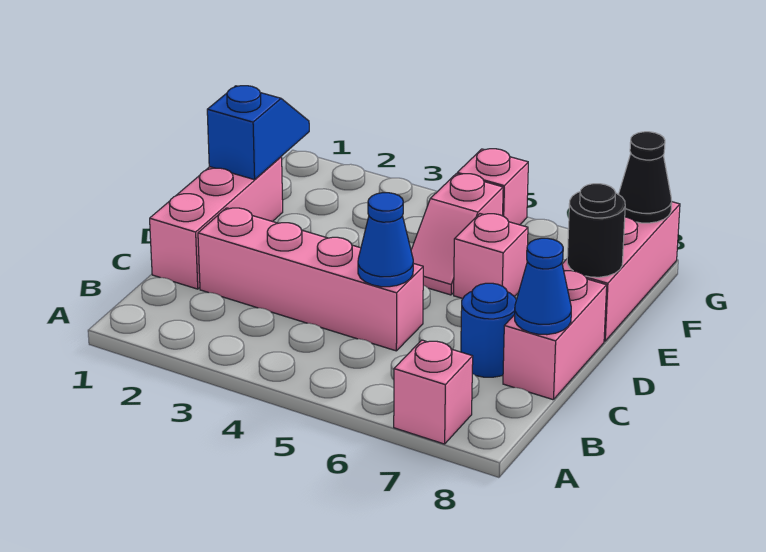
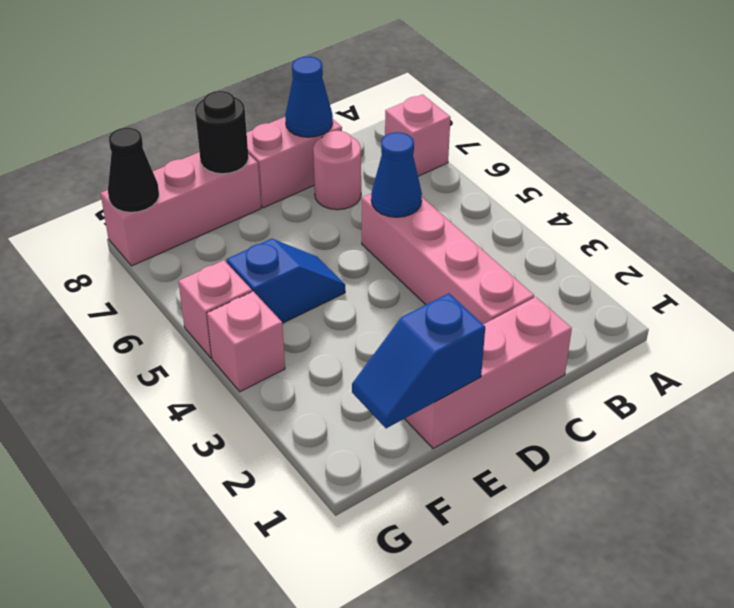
blue 1x1 round brick [461,283,516,377] -> pink 1x1 round brick [313,131,361,210]
pink 1x2 slope [411,174,503,295] -> blue 1x2 slope [226,239,345,323]
pink 1x1 brick [454,214,528,299] -> pink 1x1 brick moved to [207,291,285,392]

